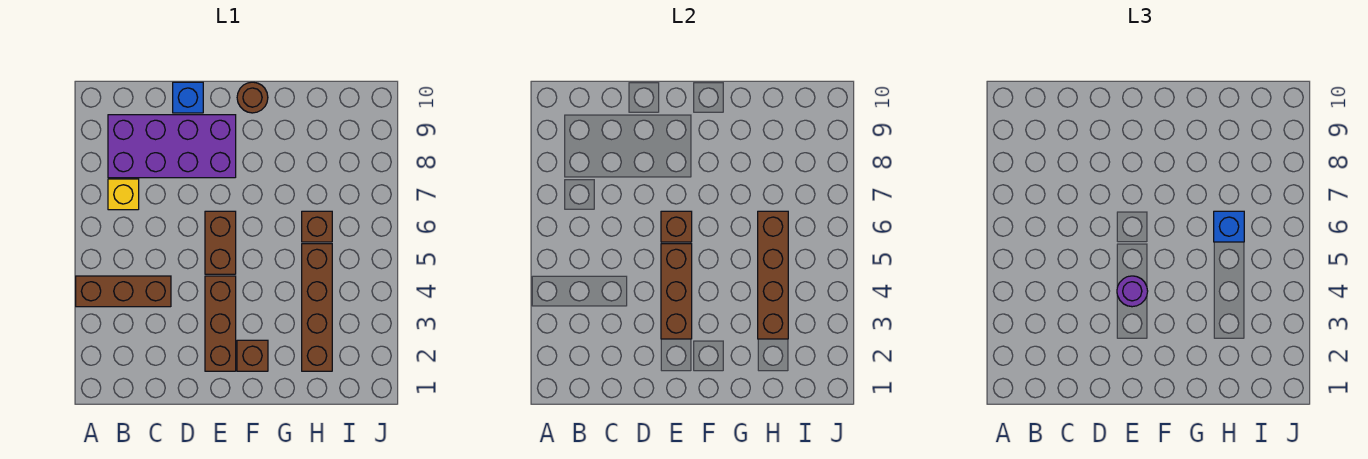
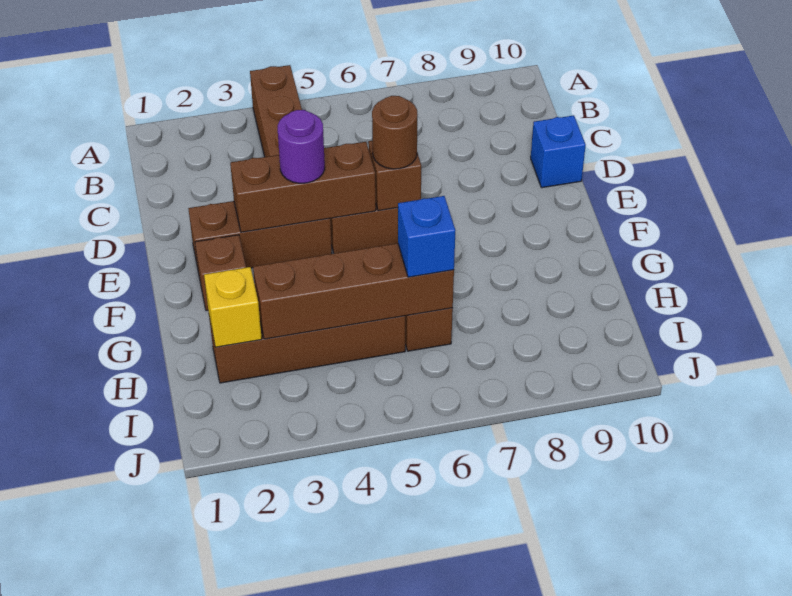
yellow 1x1 brick [108,179,139,210] -> yellow 1x1 brick moved to [204,267,262,347]
purple 2x4 brick [108,115,236,178] -> none
brown 1x1 round brick [237,82,268,113] -> brown 1x1 round brick moved to [372,96,418,169]

